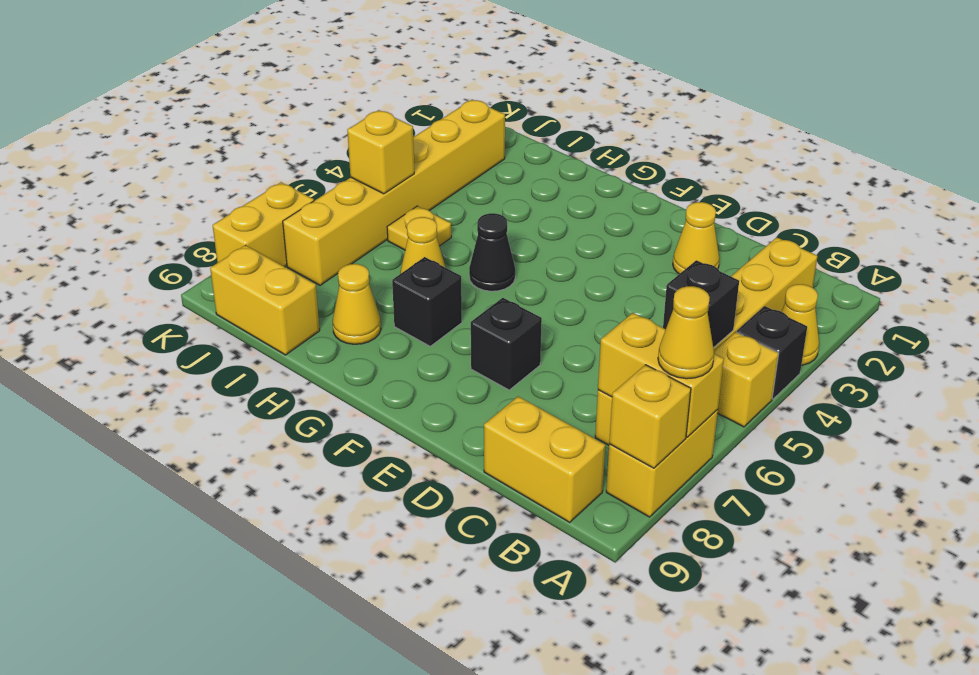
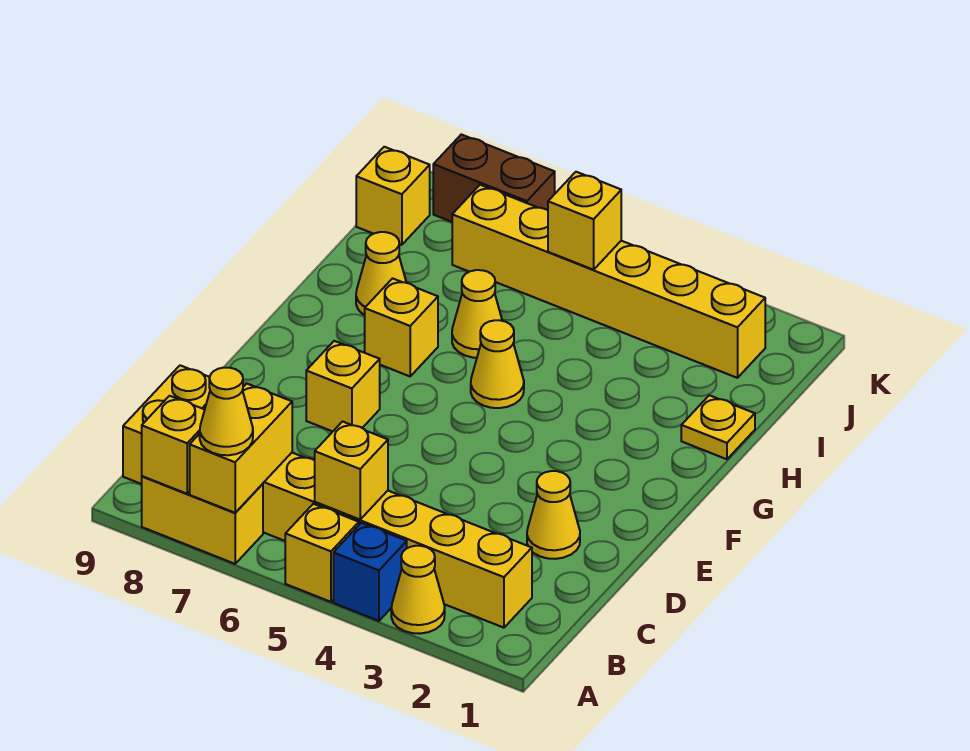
black 1x1 brick [737,306,807,399] -> blue 1x1 brick [333,523,407,621]
black 1x1 brick [663,260,739,348] -> yellow 1x1 brick [315,422,388,519]
black 1x1 brick [471,298,542,390] -> yellow 1x1 brick [306,341,380,431]
black 1x1 cone [469,213,515,291] -> yellow 1x1 cone [471,320,524,408]
black 1x1 brick [392,257,462,346] -> yellow 1x1 brick [365,278,438,376]
yellow 1x1 plate [387,206,451,250] -> yellow 1x1 plate moved to [681,395,755,459]
yellow 1x2 brick [210,245,320,355] -> yellow 1x1 brick [356,147,430,245]
yellow 1x2 brick [213,182,314,267] -> brown 1x2 brick [433,134,555,222]

